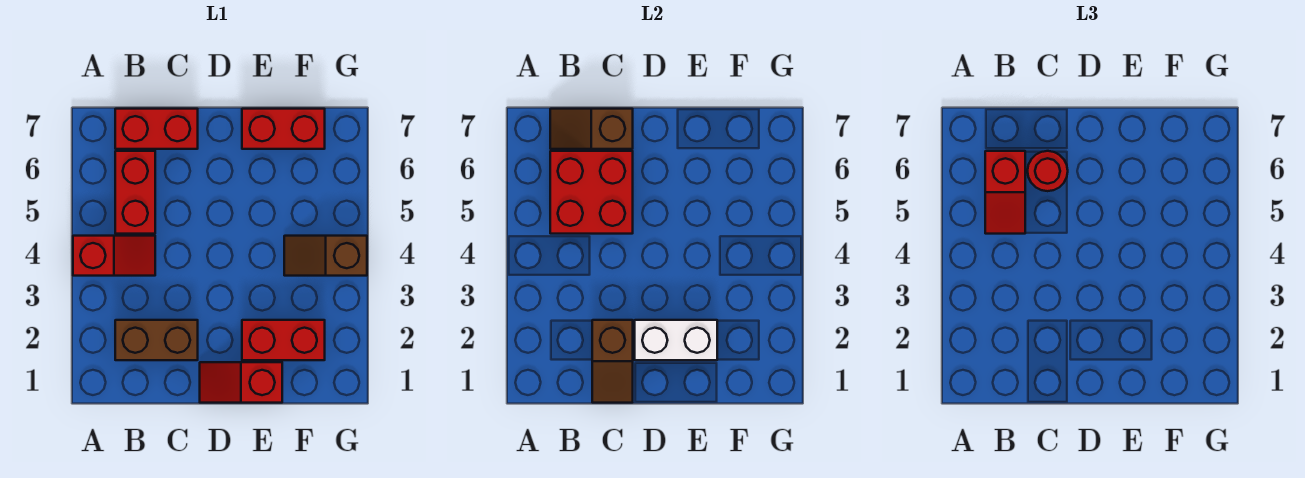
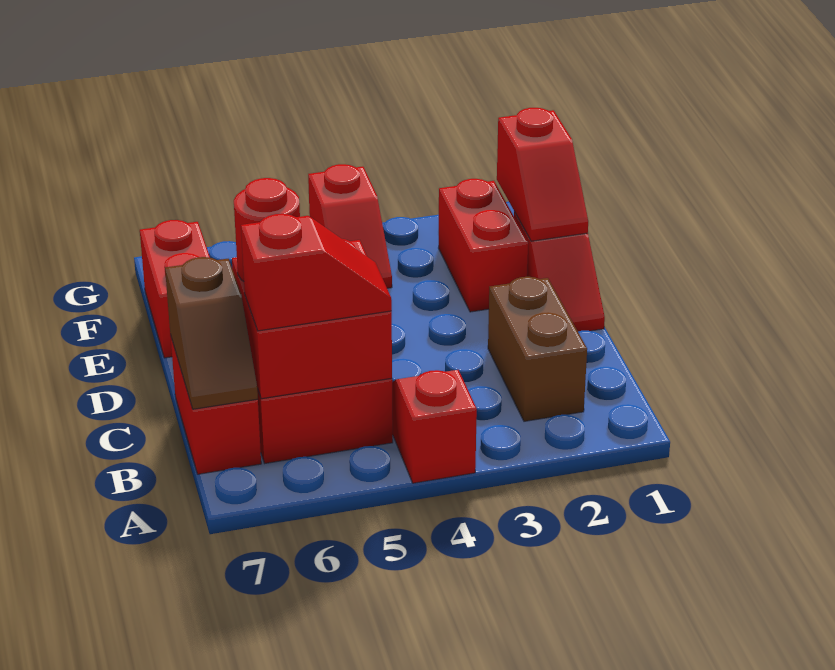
brown 1x2 slope [592,320,633,403] -> none
white 1x2 brick [635,320,717,360] -> none
none -> red 1x2 slope [497,108,588,241]
brown 1x2 slope [284,236,367,276] -> red 1x2 slope [308,164,392,288]

